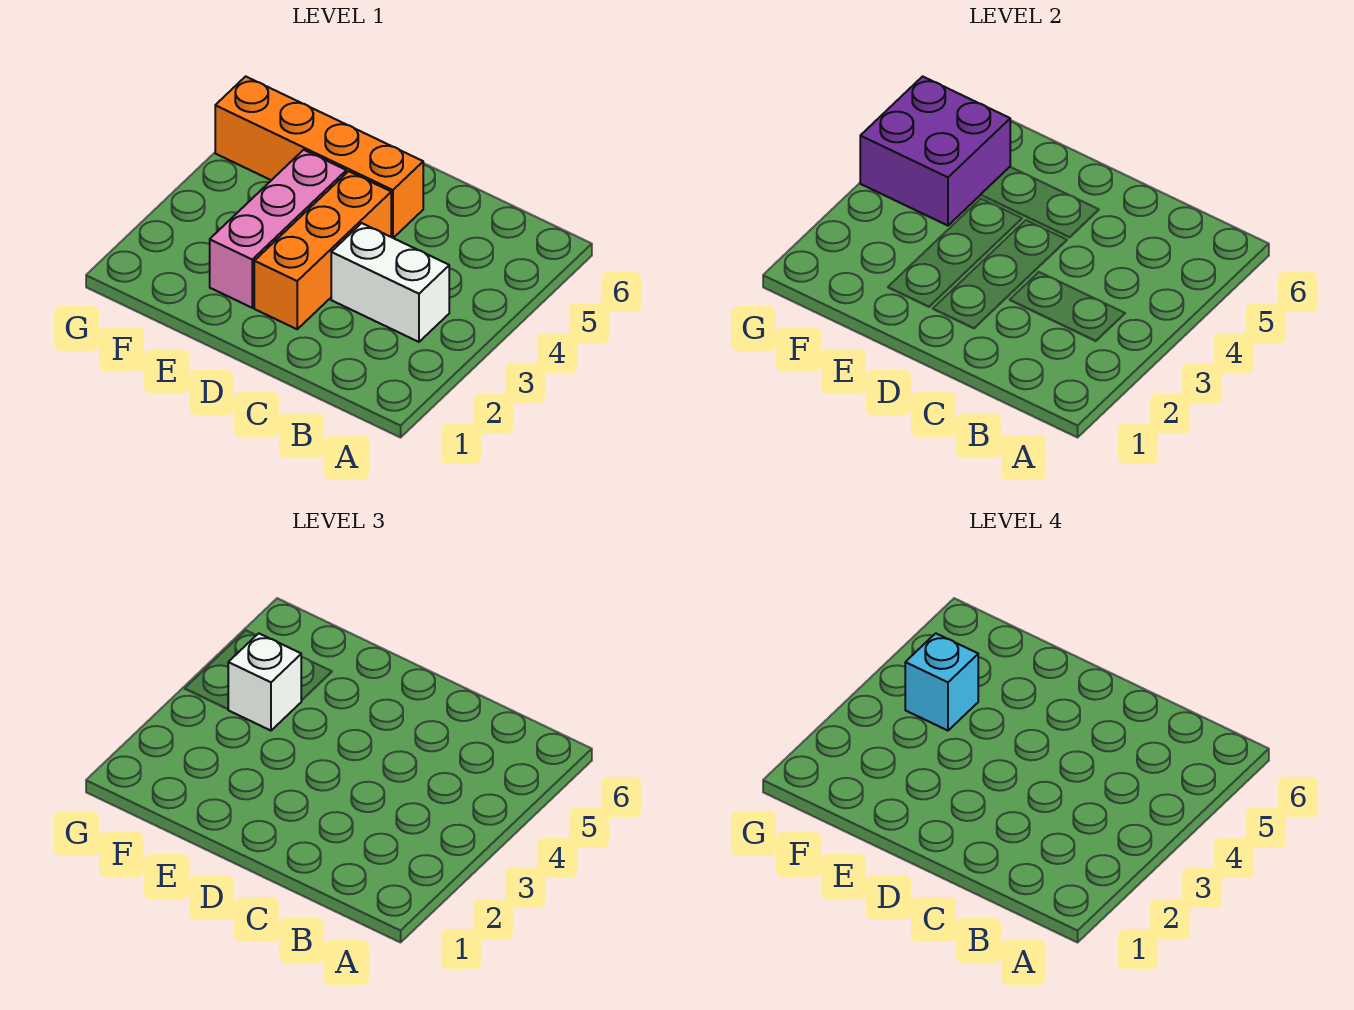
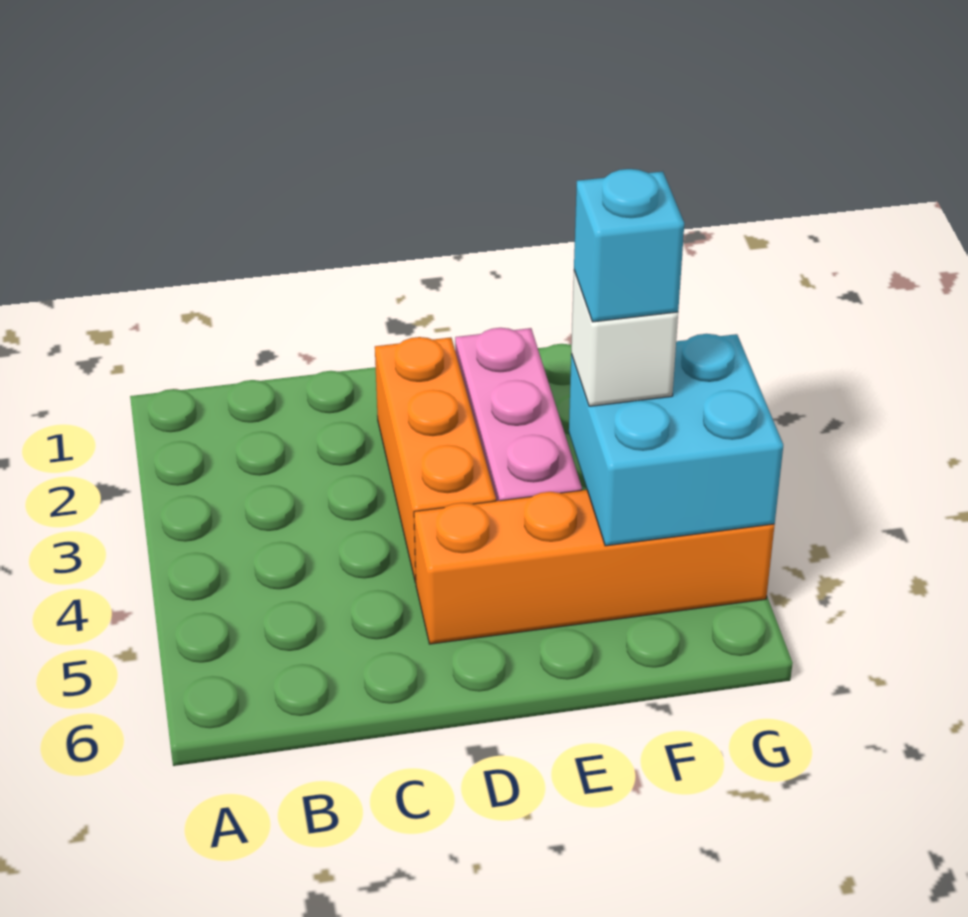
white 1x2 brick [331,223,449,342] -> none
purple 2x2 brick [860,76,1010,226] -> cyan 2x2 brick [569,334,783,546]

